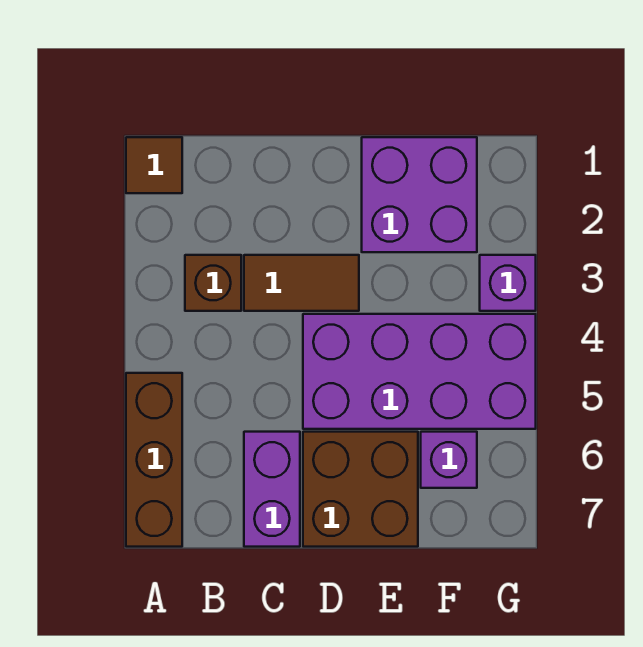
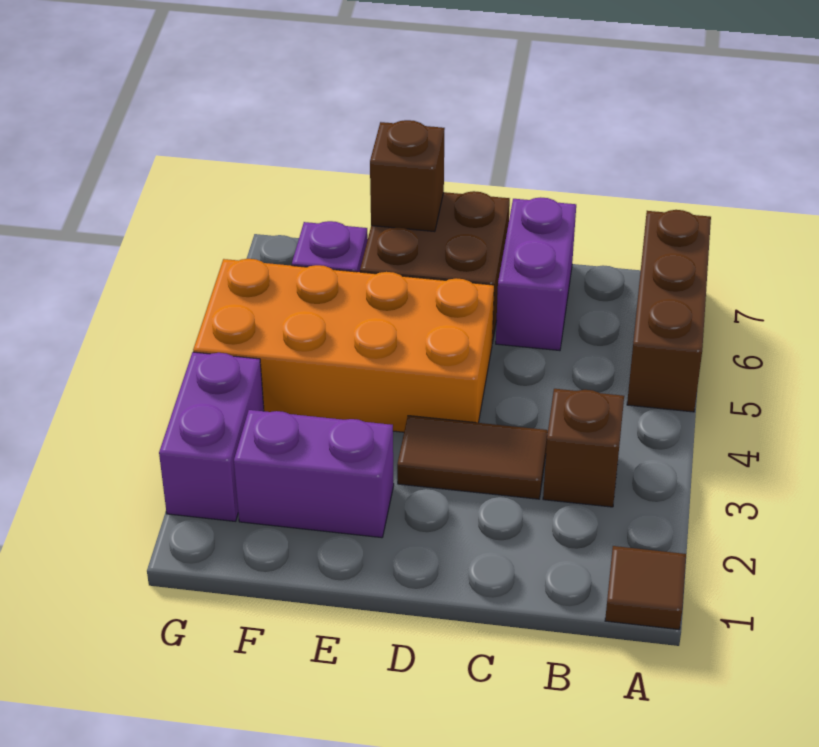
purple 2x4 brick [303,314,536,429] -> orange 2x4 brick [193,259,494,432]
purple 2x2 brick [362,137,477,252] -> purple 1x2 brick [234,410,394,538]
none -> brown 1x1 brick [370,120,445,232]
purple 1x1 brick [480,255,536,311] -> purple 1x2 brick [159,352,264,521]

